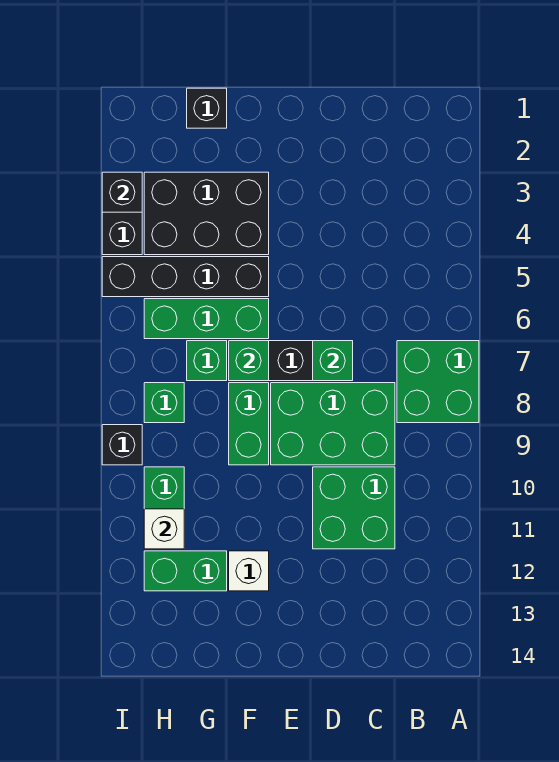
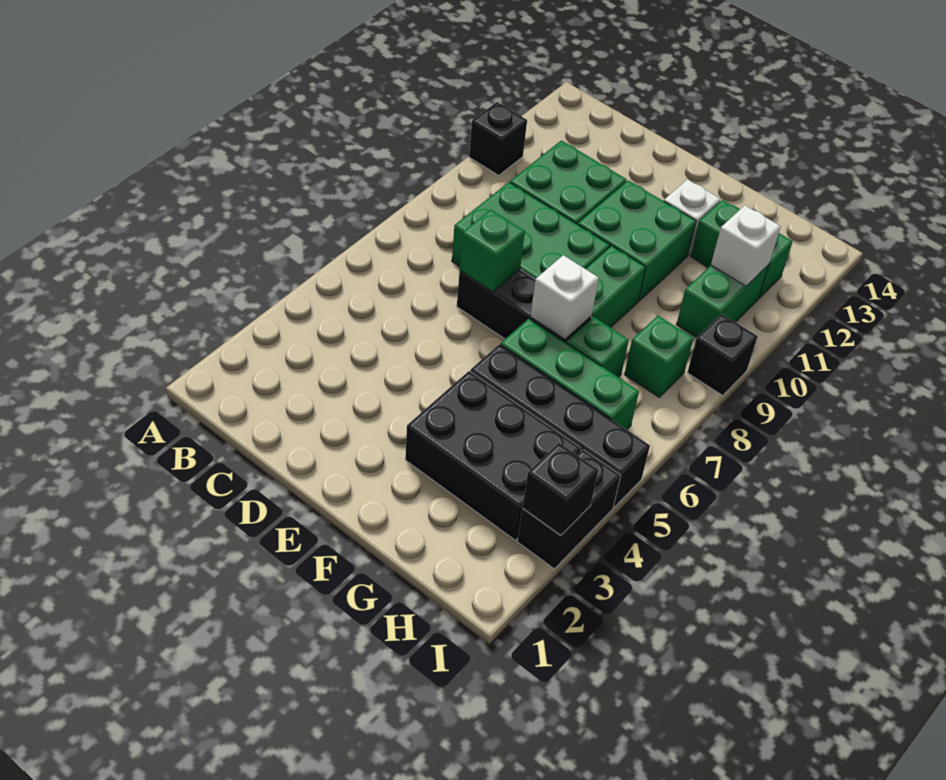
green 2x2 brick [397,341,479,423] -> green 2x2 brick moved to [578,180,696,301]
green 1x1 brick [229,341,269,381] -> white 1x1 brick [530,255,599,339]
black 1x1 brick [187,88,227,128] -> black 1x1 brick moved to [469,102,527,175]

